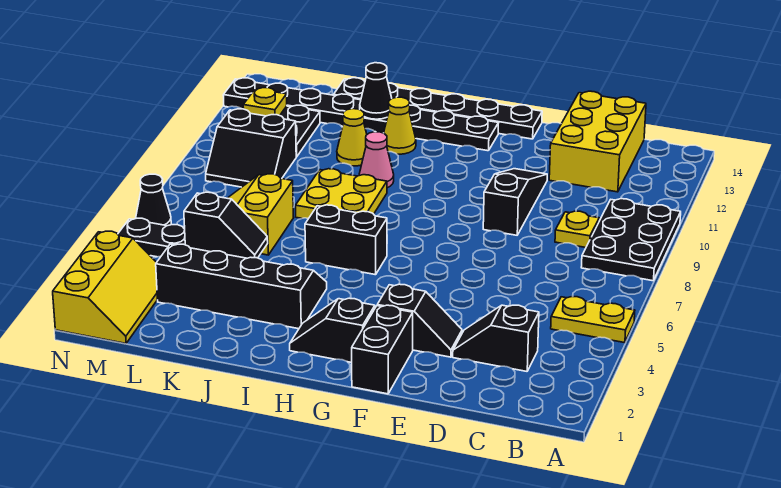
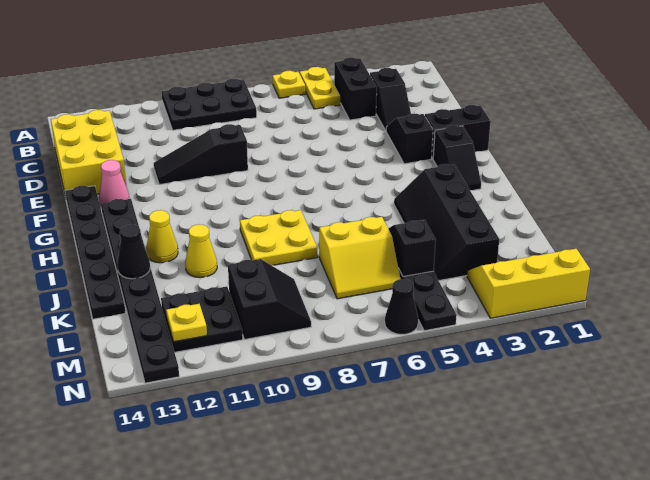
yellow 1x1 plate [555,211,599,248] -> yellow 1x1 plate moved to [273,71,305,98]
yellow 2x3 brick [549,91,646,192] -> yellow 2x3 brick turned to [51,110,127,196]
black 1x2 brick [305,205,387,275] -> black 1x2 brick moved to [334,57,377,120]
pink 1x1 cone [359,132,394,188] -> pink 1x1 cone moved to [99,160,129,205]

